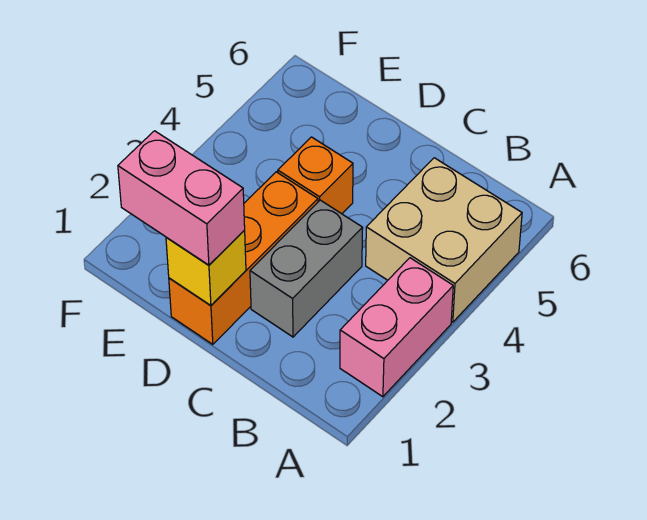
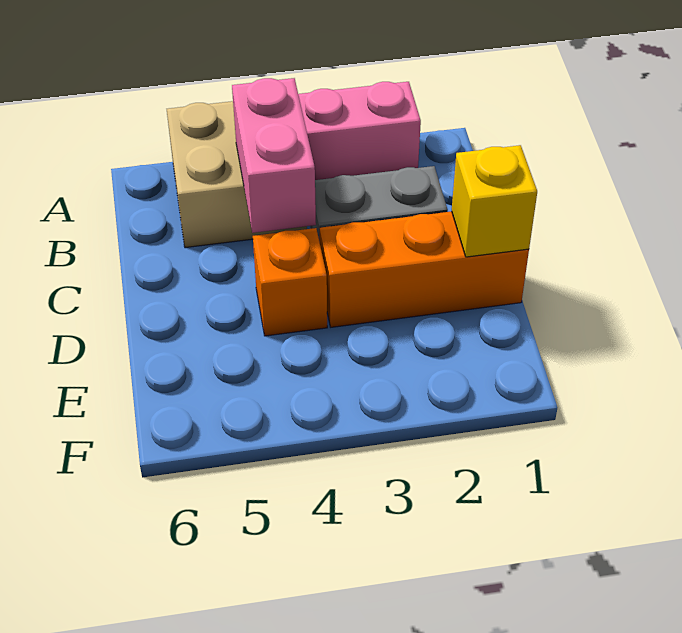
pink 1x2 brick [118,131,245,265] -> pink 1x2 brick moved to [232,78,316,233]

